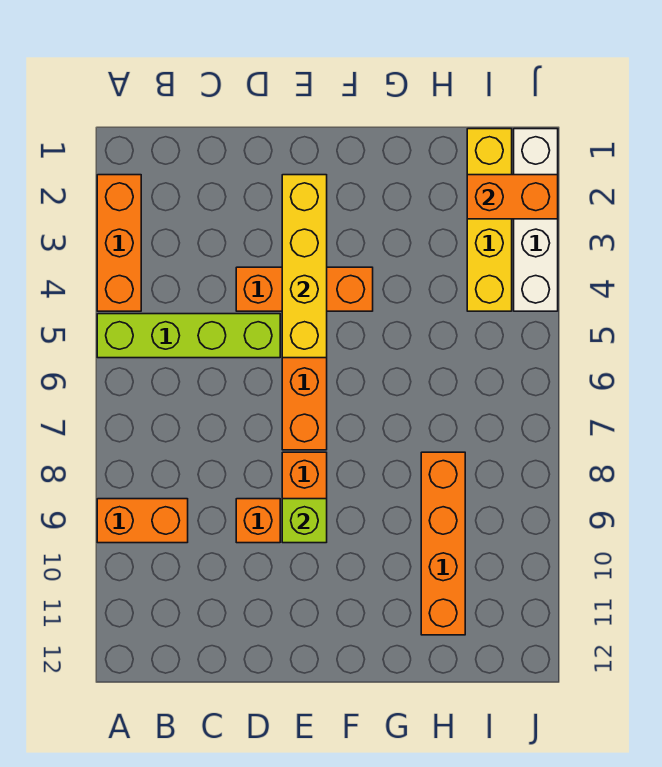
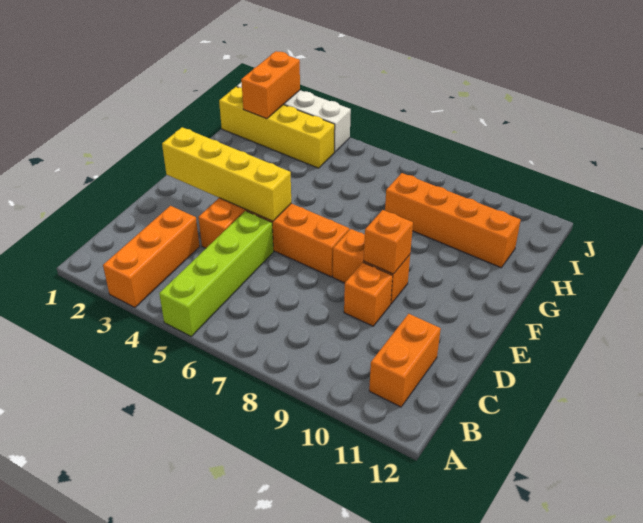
orange 1x3 brick [97,175,141,311] -> orange 1x3 brick turned to [103,206,200,307]
orange 1x2 brick [97,499,188,543] -> orange 1x2 brick moved to [369,314,441,407]
lime 1x1 brick [282,499,327,543] -> orange 1x1 brick [364,210,413,274]

